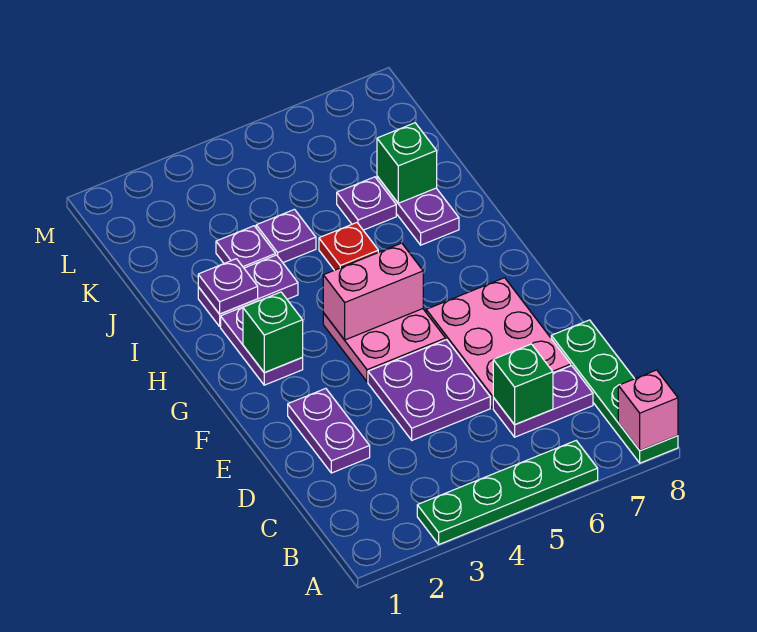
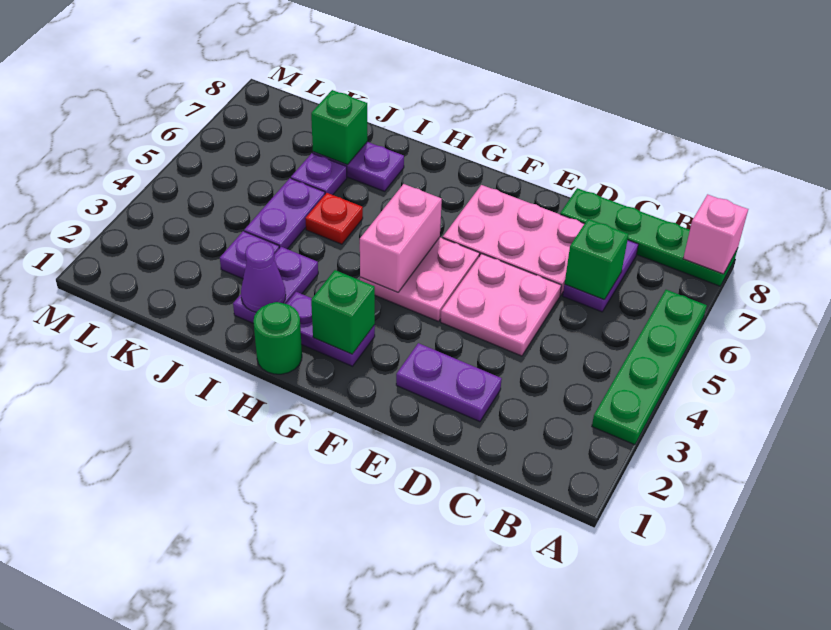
purple 2x2 plate [368,340,490,440] -> pink 2x2 plate [441,254,561,356]
none -> green 1x1 round brick [254,302,302,374]
purple 1x1 plate [198,259,258,314] -> purple 1x1 cone [241,241,286,312]
purple 1x1 plate [256,209,316,263] -> purple 1x2 plate [244,178,325,249]

